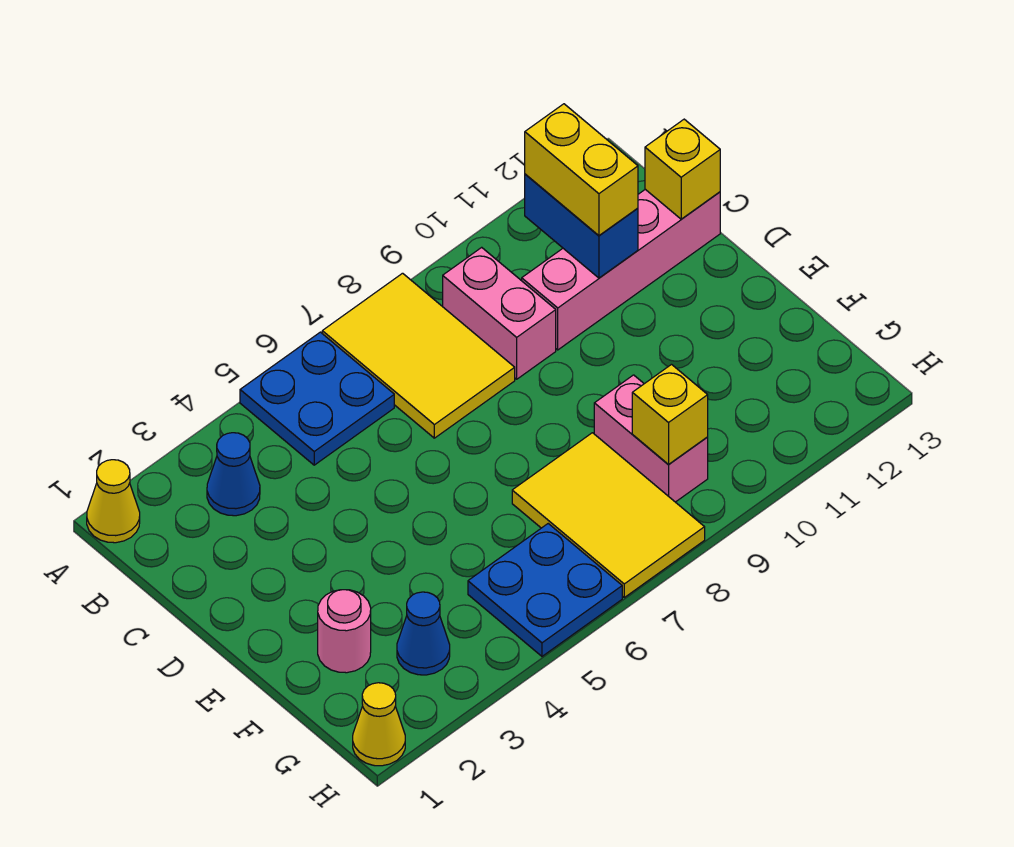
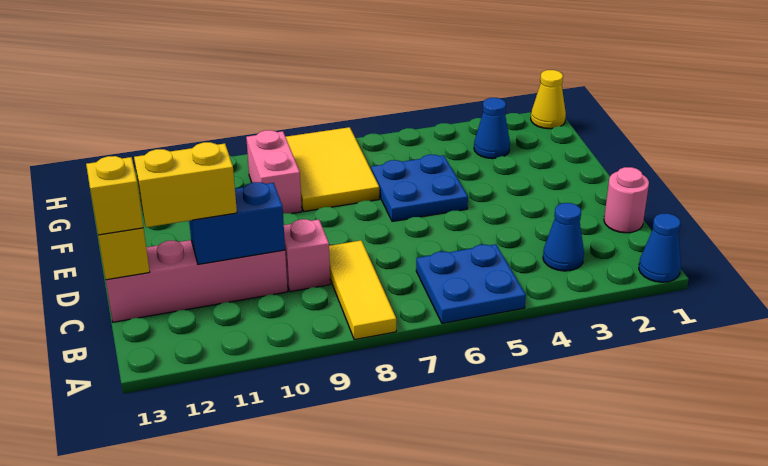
yellow 1x1 cone [87,460,140,543] -> blue 1x1 cone [639,213,681,282]
yellow 2x3 tile [322,273,515,438] -> yellow 1x3 tile [329,240,396,340]
pink 1x2 brick [443,247,556,379] -> pink 1x1 brick [284,219,330,292]
blue 1x2 brick [525,174,638,278] -> blue 1x2 brick turned to [189,182,285,264]
yellow 1x2 brick [525,104,638,236] -> yellow 1x2 brick turned to [134,142,237,227]
pink 1x1 round brick [318,590,371,673] -> pink 1x1 round brick moved to [604,167,649,233]
blue 2x2 plate [468,524,622,656] -> blue 2x2 plate moved to [371,155,468,222]
yellow 1x1 brick [632,365,708,464] -> yellow 1x1 brick moved to [86,156,143,235]

